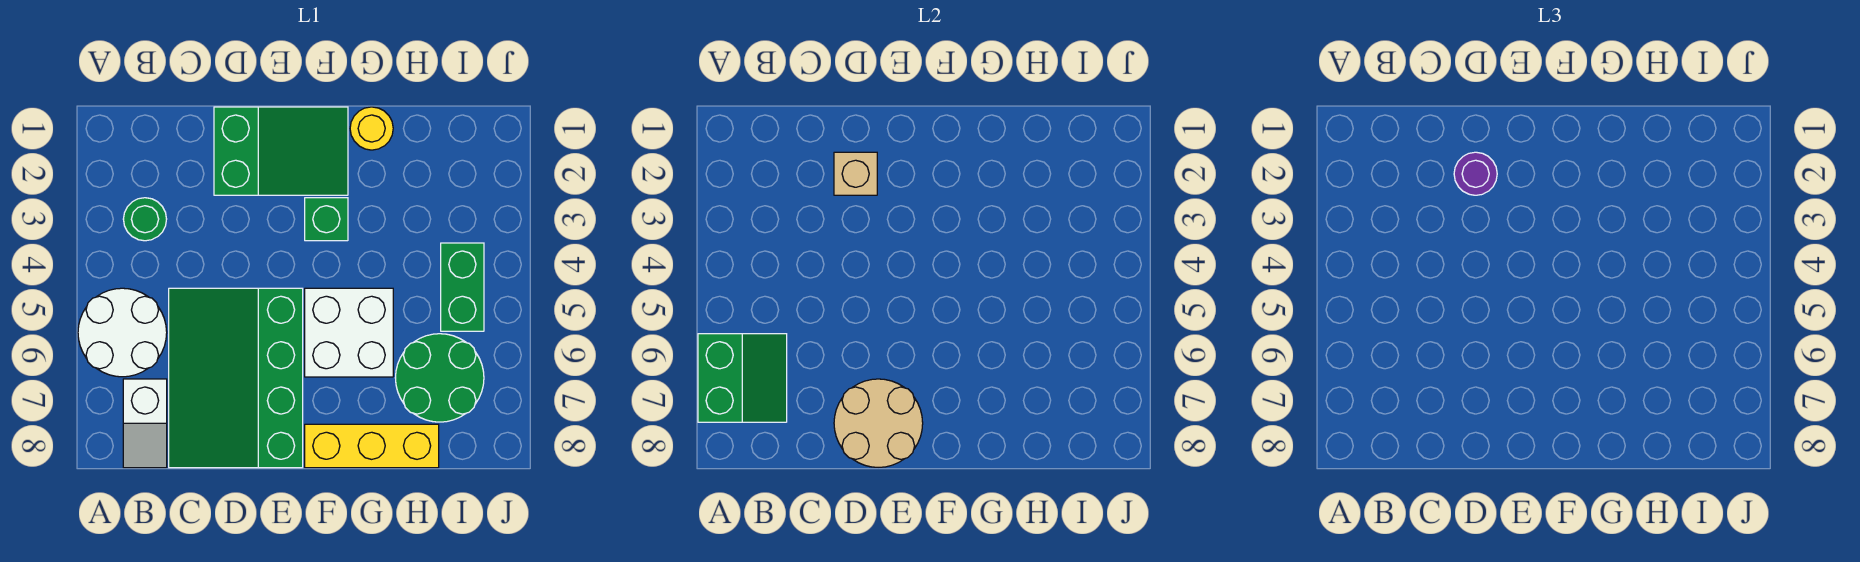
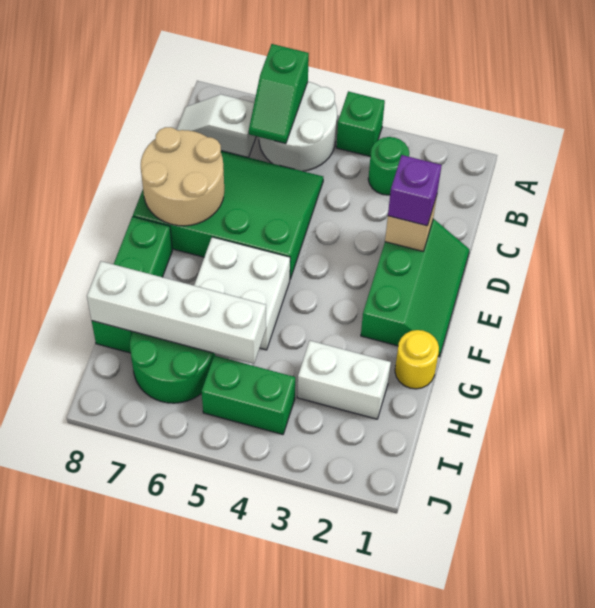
green 2x2 slope [698,334,787,422] -> green 1x2 slope [249,44,309,144]
green 2x3 slope [214,107,348,195] -> green 2x3 slope turned to [361,219,470,357]
purple 1x1 round brick [1454,152,1497,195] -> purple 1x1 brick [388,155,442,226]
green 1x1 brick [305,198,348,241] -> green 1x1 brick moved to [336,91,385,156]
yellow 1x3 brick [305,424,439,468] -> green 1x3 brick [92,216,172,353]
none -> white 1x2 brick [297,341,391,419]
none -> white 1x4 brick [87,261,266,364]

